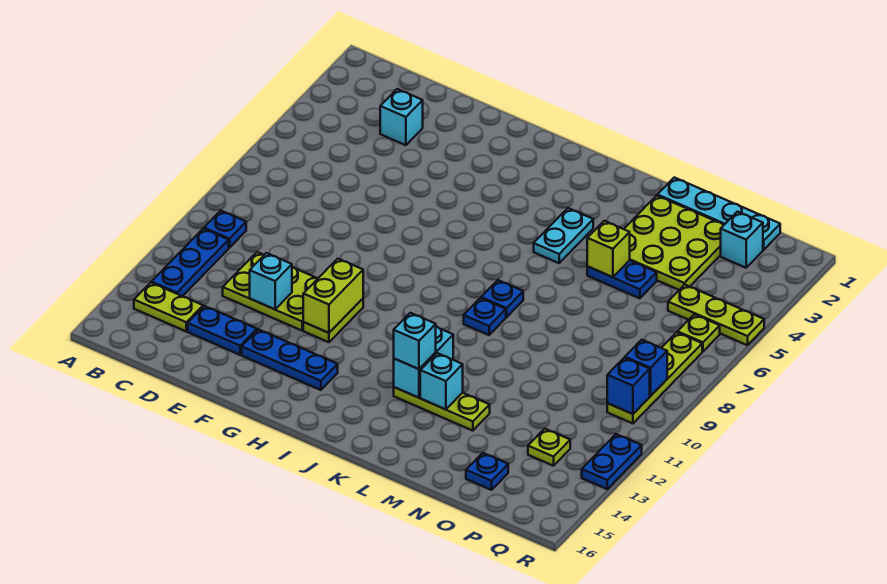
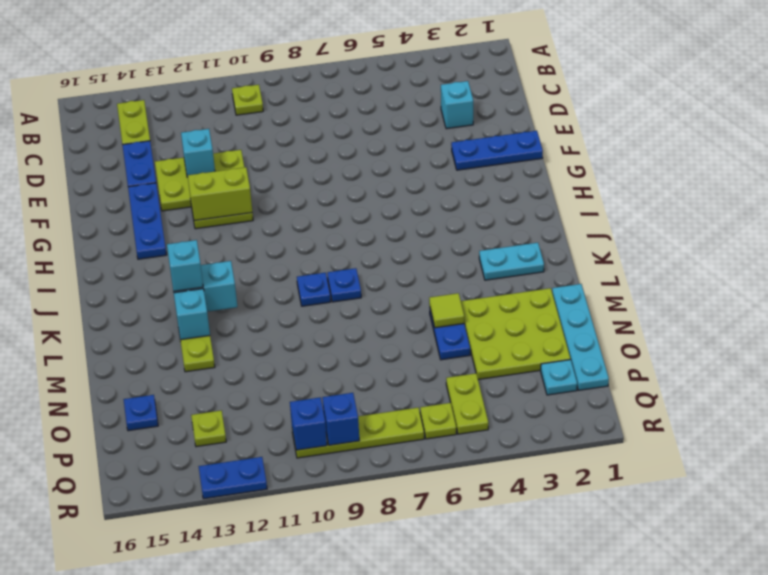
blue 1x1 plate [204,211,246,248] -> lime 1x1 plate [232,85,263,115]
blue 1x3 plate [151,229,229,296] -> blue 1x3 plate moved to [451,131,543,170]
lime 2x3 plate [223,252,318,331] -> lime 2x3 plate turned to [155,150,244,211]
cyan 1x2 plate [534,208,593,263] -> cyan 1x2 plate moved to [479,243,544,280]
lime 1x1 brick [587,221,630,277] -> lime 1x1 tile [429,293,464,328]
cyan 1x1 brick [721,212,763,268] -> cyan 1x1 plate [541,360,577,395]
lime 1x3 plate [668,285,764,345] -> lime 1x2 plate [446,373,488,434]

